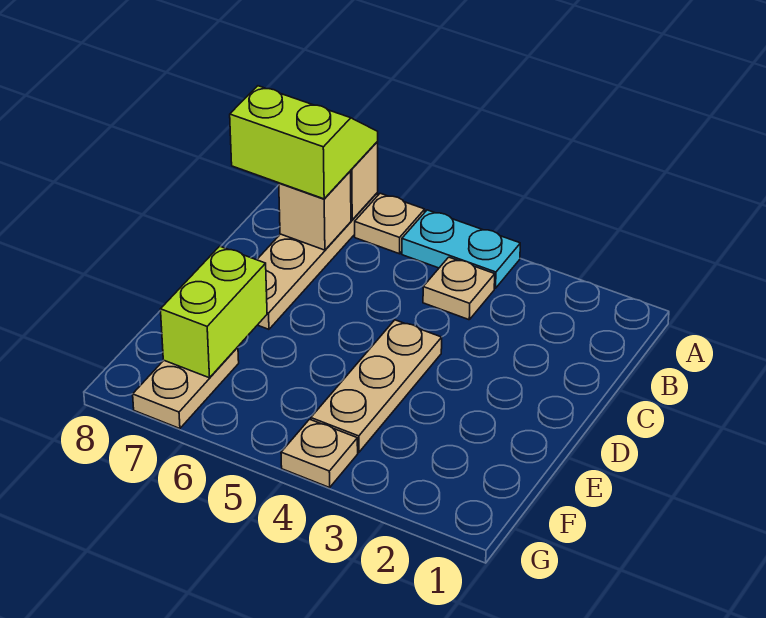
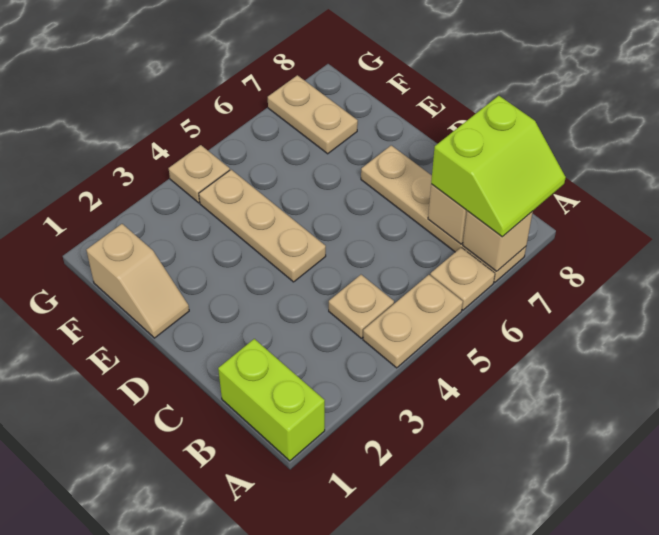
cyan 1x2 plate [402,210,520,288] -> tan 1x2 plate [363,275,463,368]
none -> tan 1x2 slope [86,224,189,338]
lime 1x2 brick [161,246,267,378] -> lime 1x2 brick moved to [218,339,325,461]

